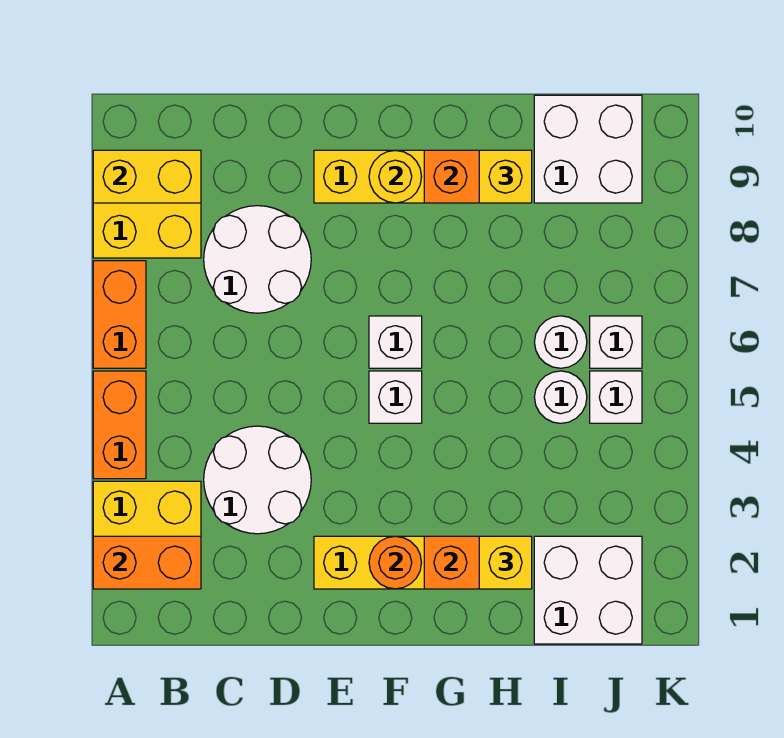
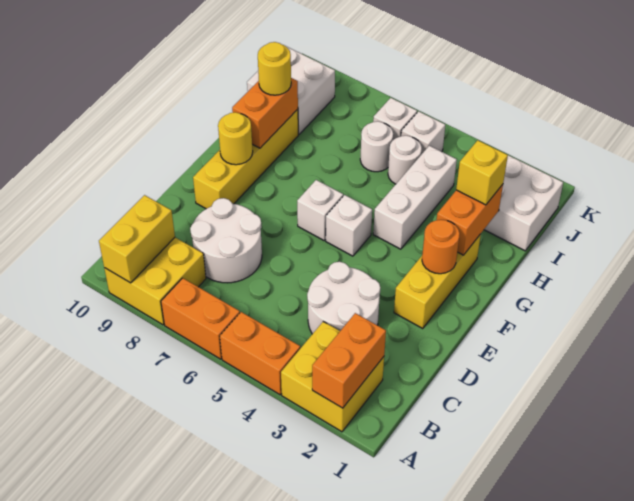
none -> white 1x3 brick [373,146,457,249]
yellow 1x1 brick [479,150,532,203] -> yellow 1x1 round brick [258,42,291,95]

